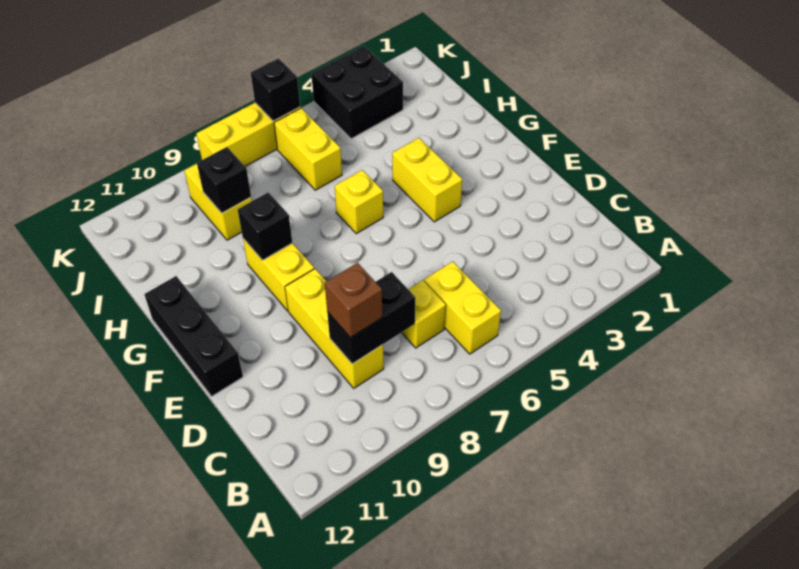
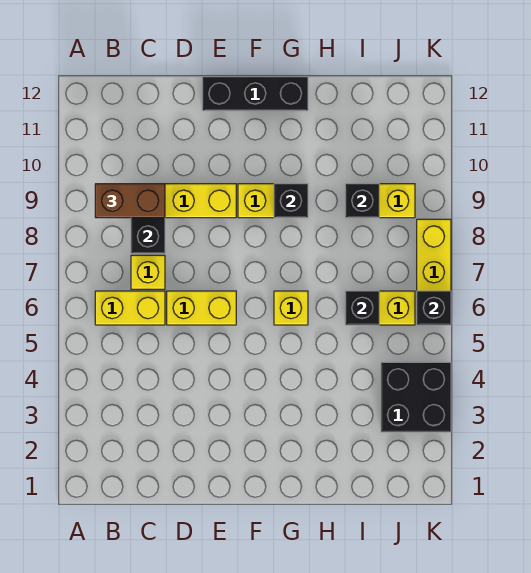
brown 1x1 brick [325,263,382,338] -> brown 1x2 brick [95,184,165,218]
yellow 1x2 brick [392,138,462,222] -> yellow 1x2 brick moved to [167,291,236,325]
none -> black 1x1 brick [345,291,379,325]

